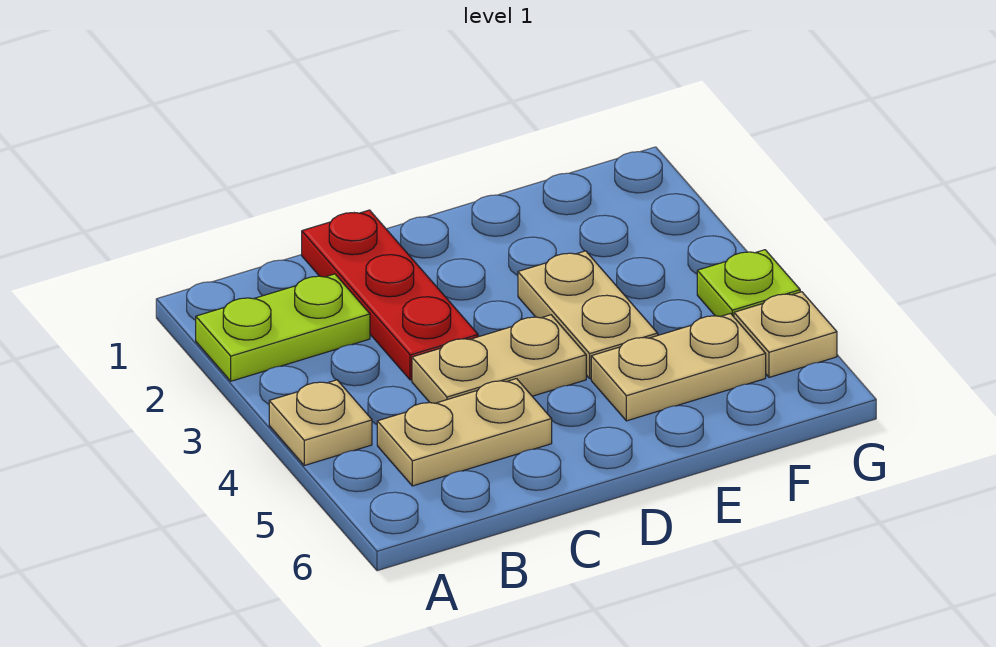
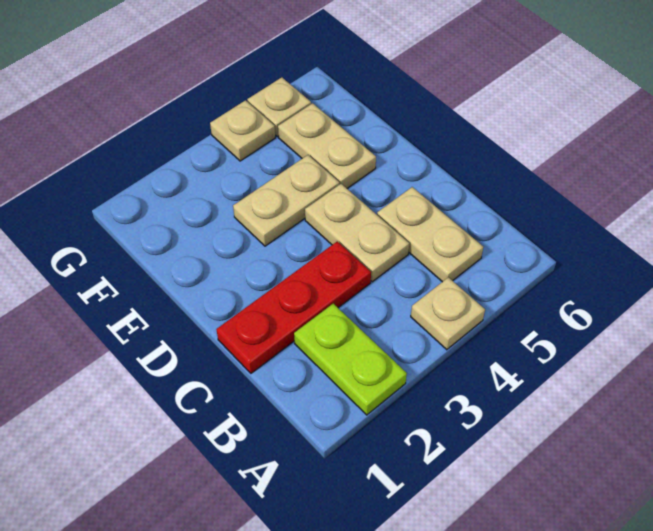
lime 1x1 plate [697,250,800,317] -> tan 1x1 plate [210,100,275,161]

